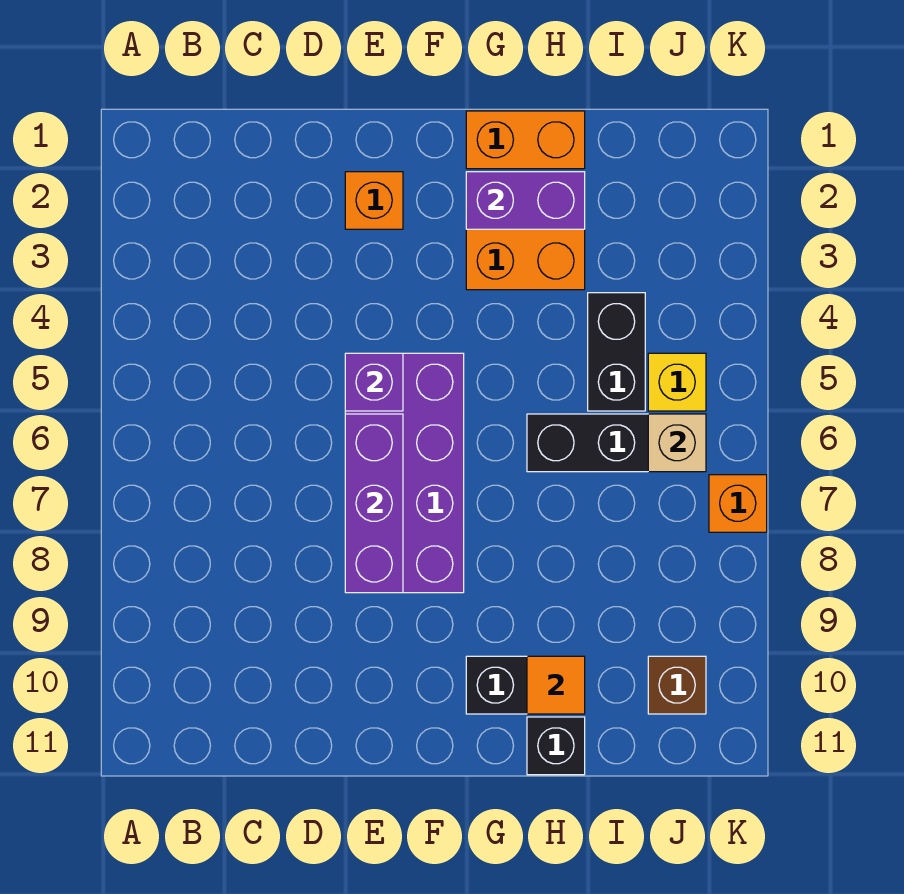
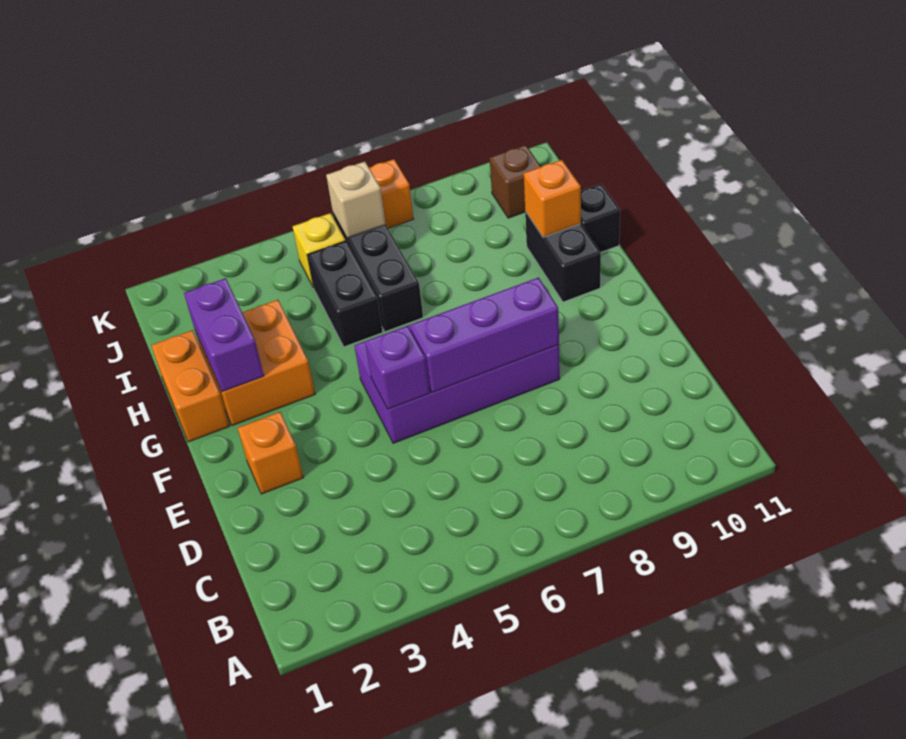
orange 1x1 tile [527,656,585,714] -> orange 1x1 brick [524,160,581,237]
black 1x2 brick [588,293,645,411] -> black 1x2 brick turned to [307,241,383,347]

